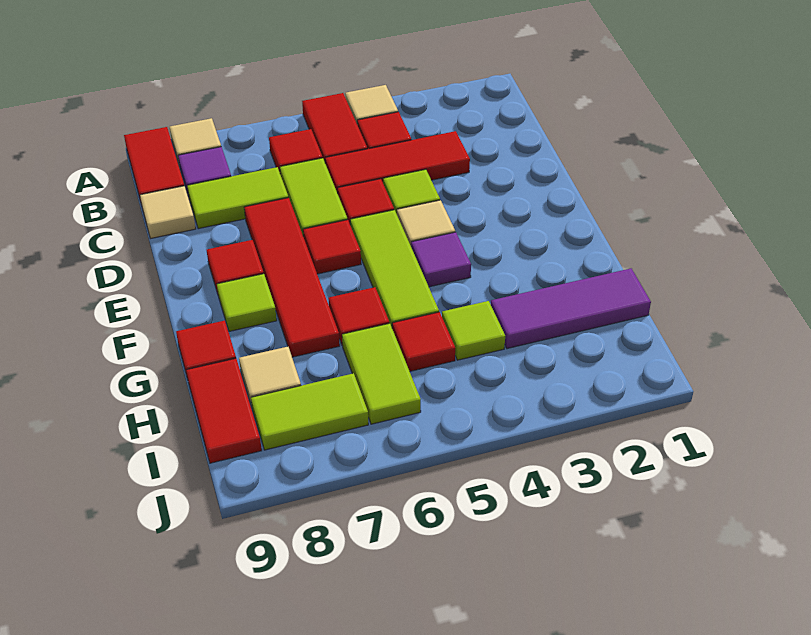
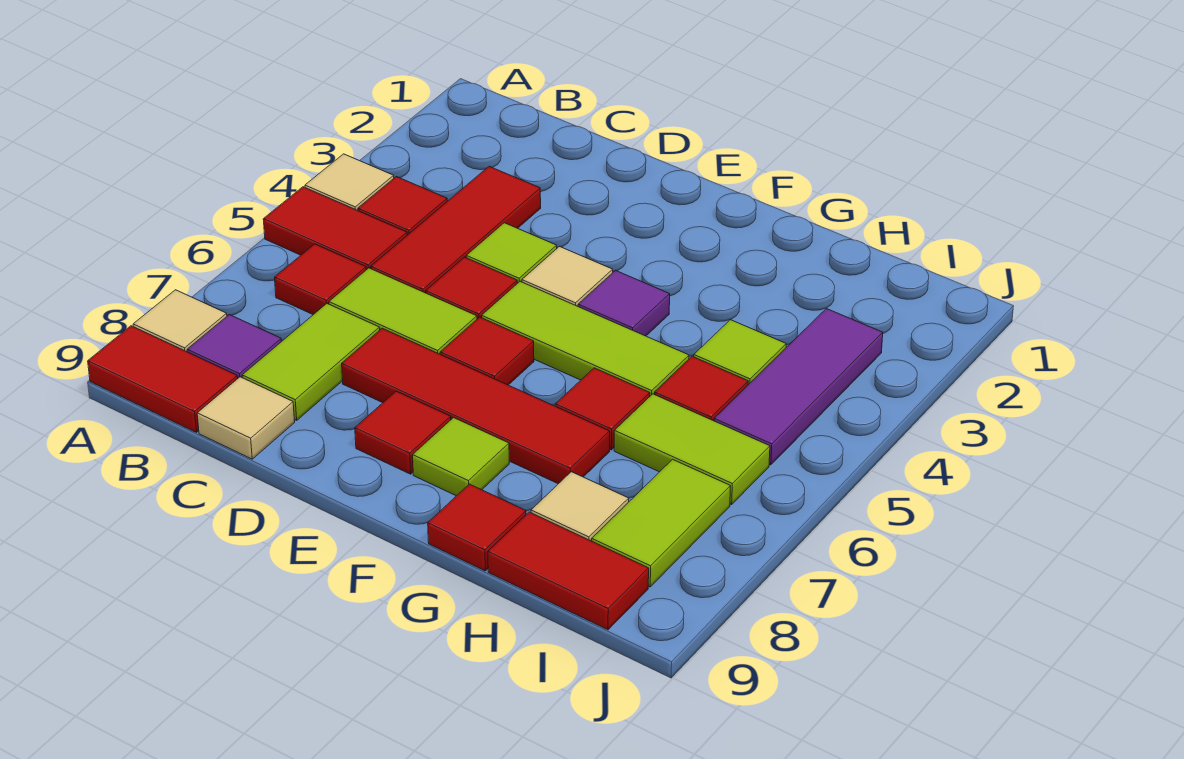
purple 1x3 tile [491,268,651,349] -> purple 1x3 tile moved to [714,309,883,465]

